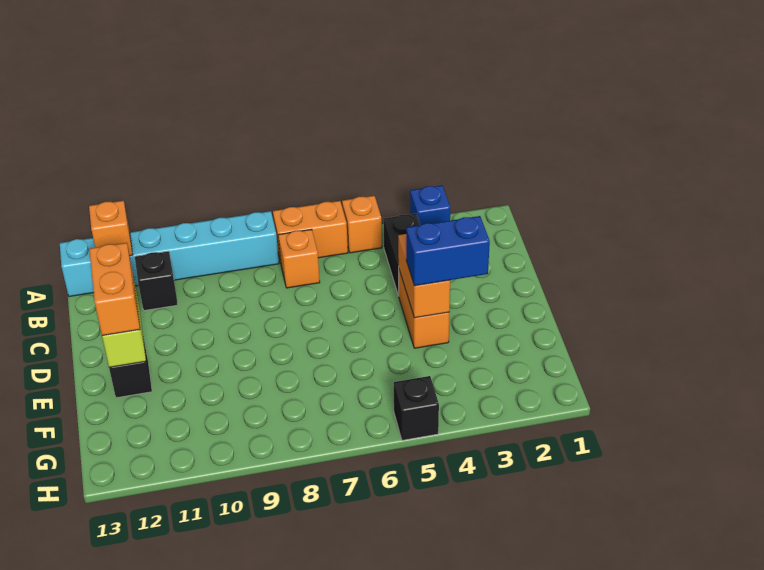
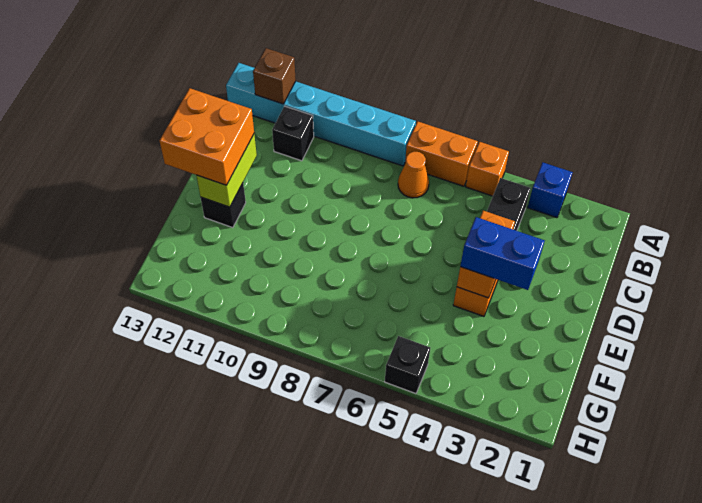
orange 1x1 brick [89,201,133,256] -> brown 1x1 brick [253,48,296,104]
orange 1x1 brick [278,229,320,288] -> orange 1x1 cone [398,151,429,198]
orange 1x2 brick [89,243,140,336] -> orange 2x2 brick [160,88,254,185]

